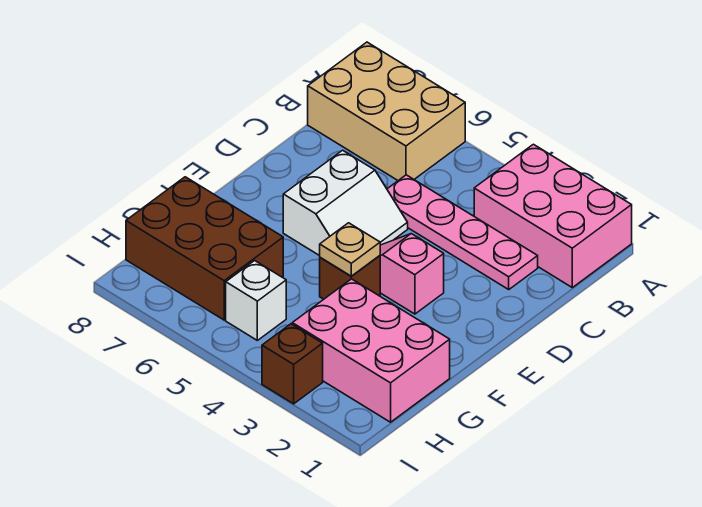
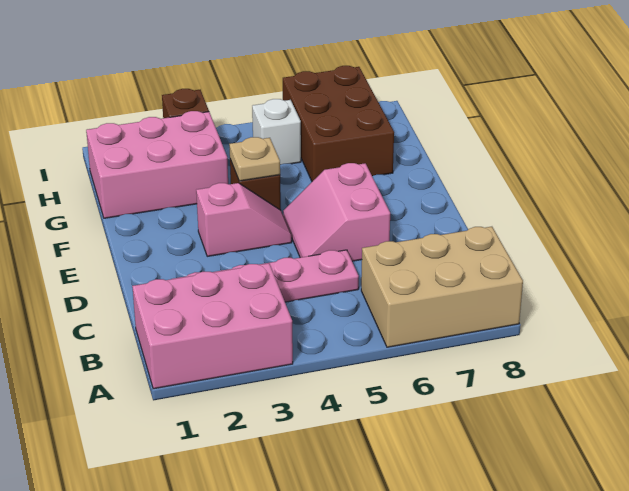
white 2x2 slope [283,150,408,256] -> pink 2x2 slope [283,163,390,261]
brown 2x3 brick [126,177,283,320] -> brown 2x3 brick turned to [283,66,394,181]

